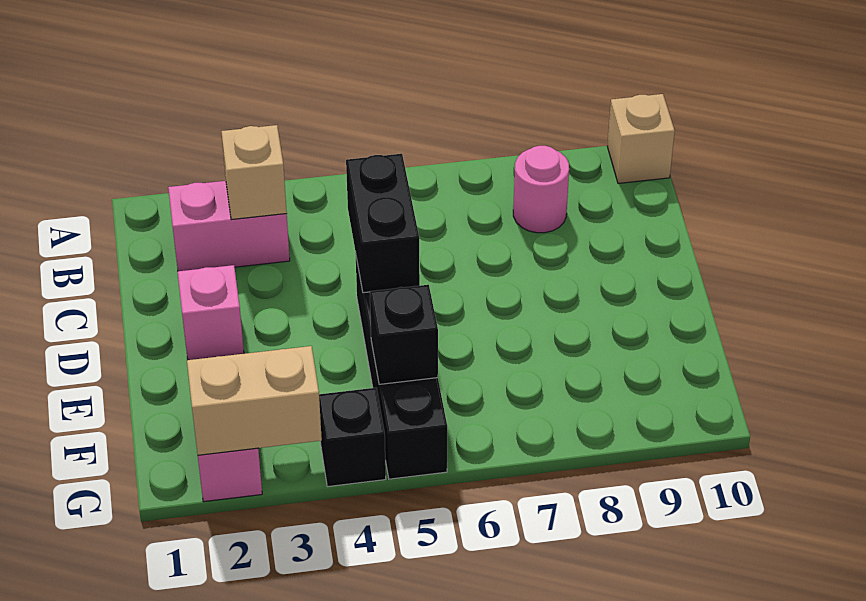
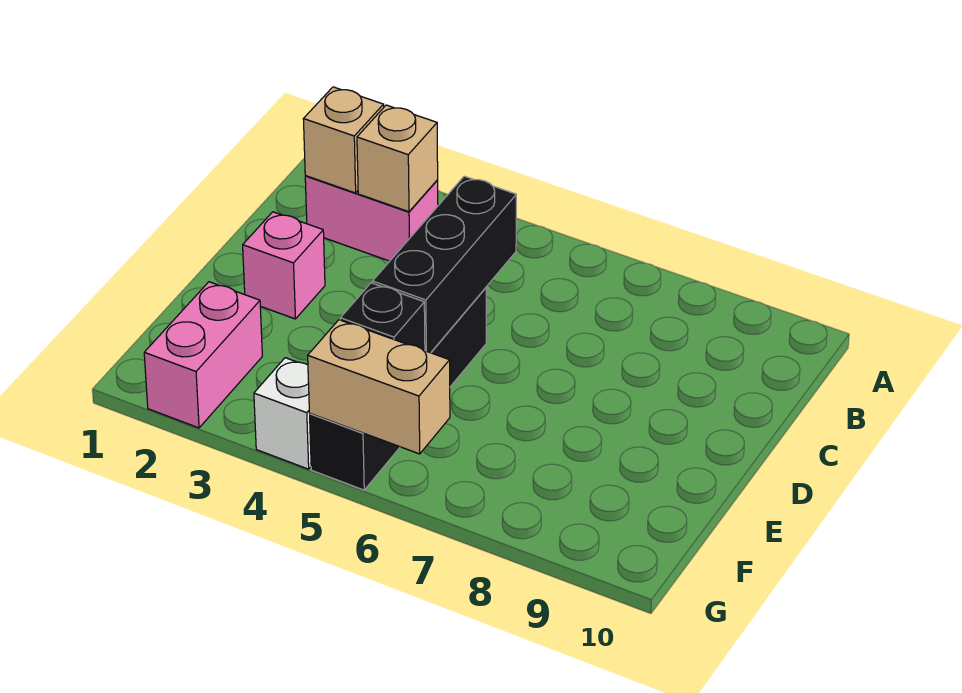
tan 1x1 brick [607,94,675,183] -> tan 1x1 brick moved to [303,87,384,193]
pink 1x1 round brick [513,146,569,233] -> none
black 1x2 brick [346,154,420,293] -> black 1x3 brick [373,176,516,353]
tan 1x2 brick [187,346,322,455] -> tan 1x2 brick moved to [308,320,450,454]
black 1x1 brick [319,388,386,487] -> white 1x1 brick [254,358,311,469]

